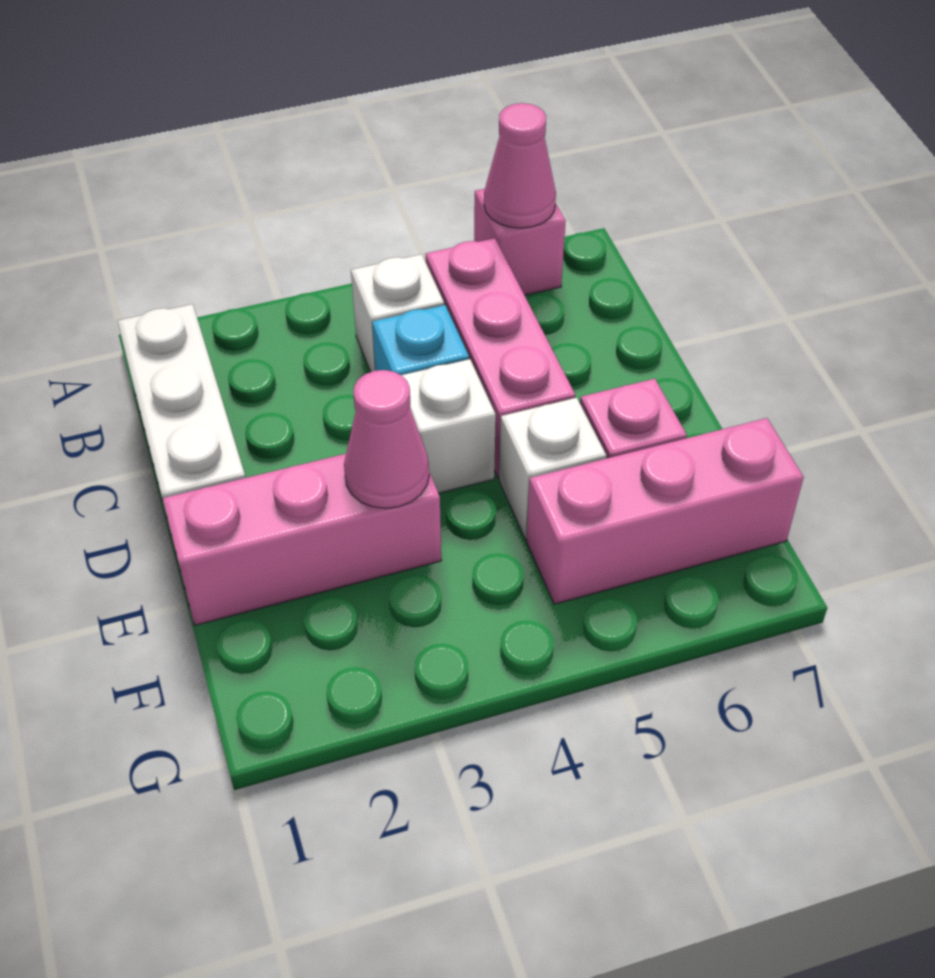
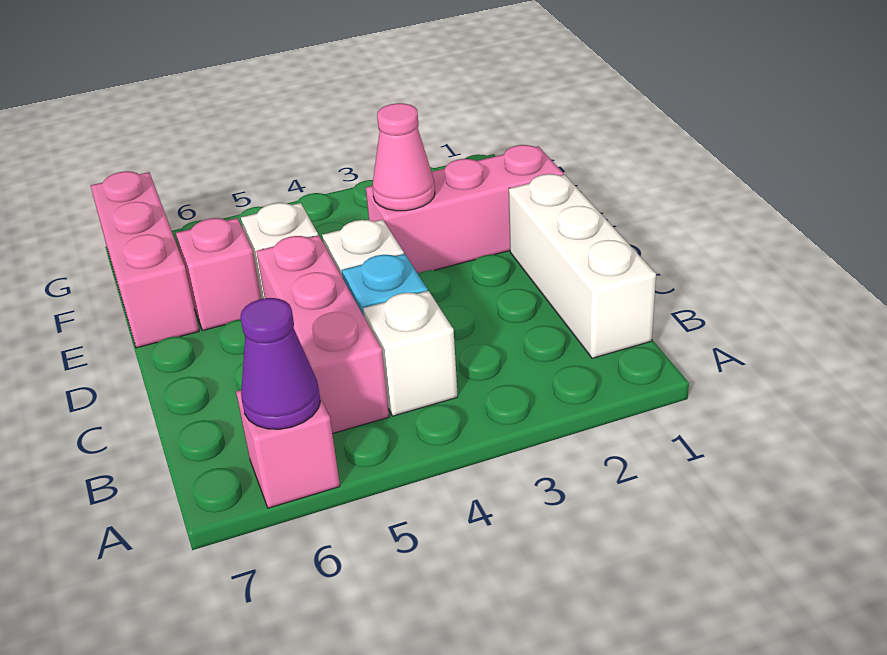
pink 1x1 cone [484,103,556,228] -> purple 1x1 cone [240,298,320,429]
pink 1x3 brick [526,418,804,604] -> pink 1x3 brick turned to [91,171,199,348]

